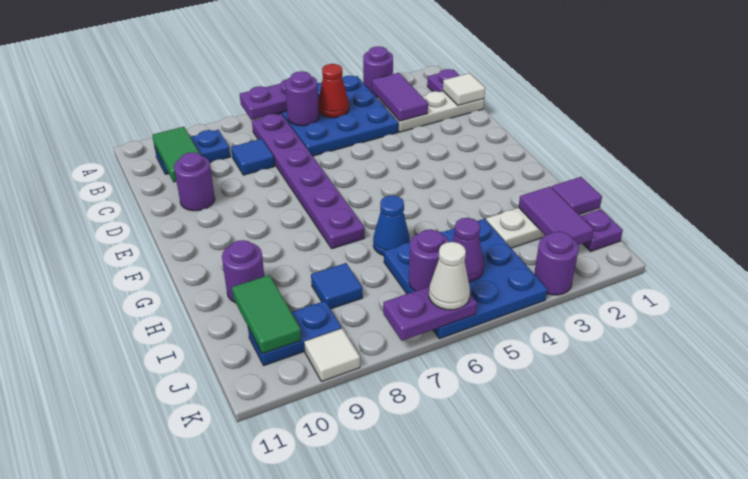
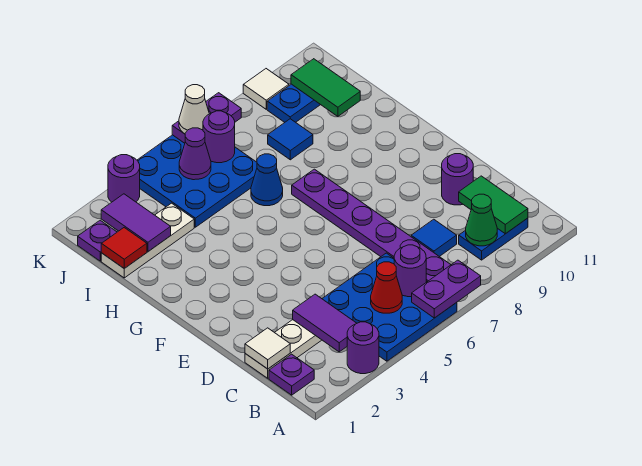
none -> green 1x1 cone [466,194,497,246]
purple 1x1 round brick [222,240,264,302] -> none
purple 1x1 tile [552,177,602,215] -> red 1x1 tile [101,228,147,268]

